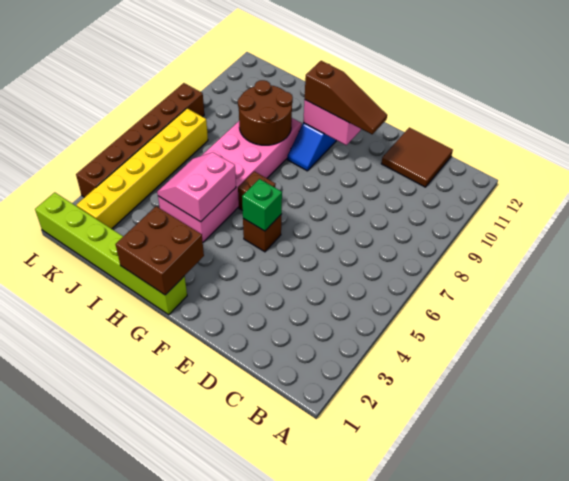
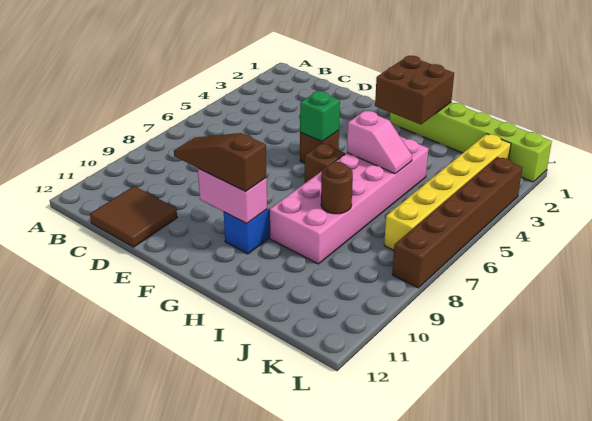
pink 2x2 slope [157,152,236,222] -> pink 1x2 slope [347,111,412,174]
brown 2x2 round brick [238,80,293,145] -> brown 1x1 round brick [321,162,353,214]

